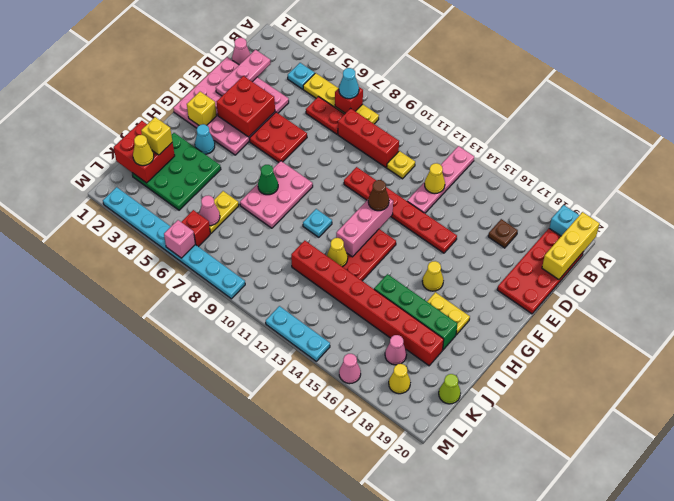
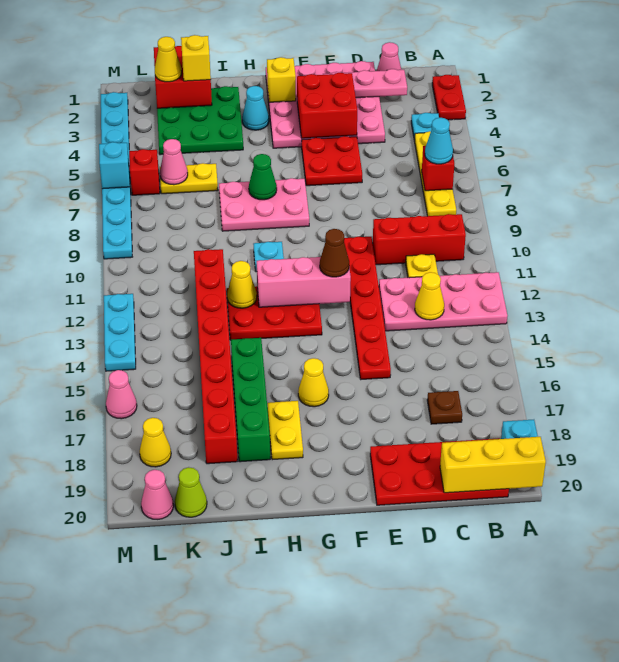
pink 1x4 plate [407,146,474,213] -> pink 2x4 plate [379,272,507,331]
red 1x2 plate [306,97,344,134] -> red 1x2 plate moved to [432,75,466,120]
red 1x3 brick [338,108,399,167] -> red 1x3 brick turned to [373,214,466,265]
pink 1x1 cone [385,335,407,365] -> pink 1x1 cone moved to [141,470,173,519]
pink 1x1 brick [164,220,195,258] -> cyan 1x1 brick [99,142,130,189]

